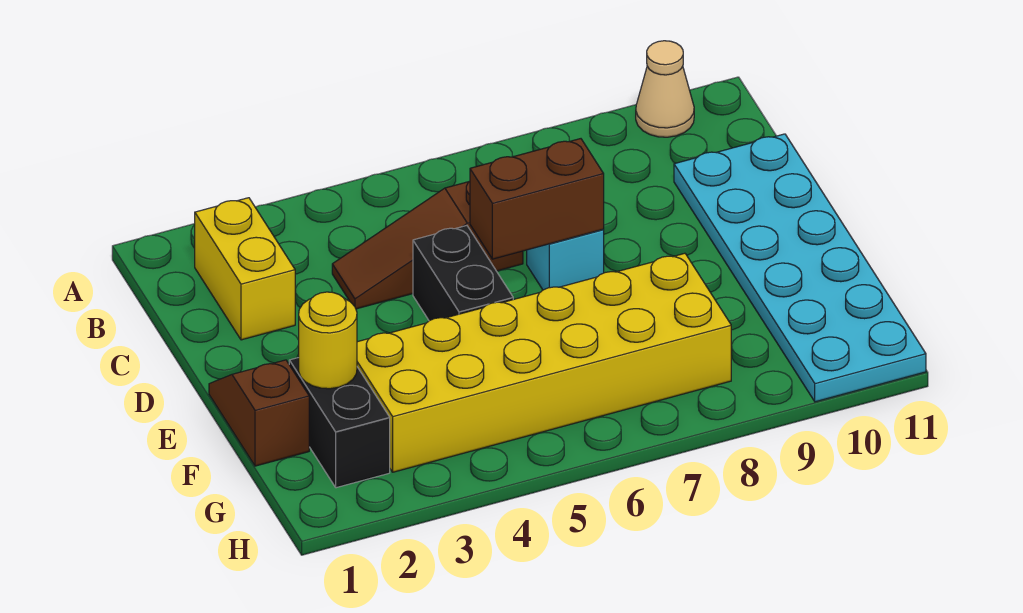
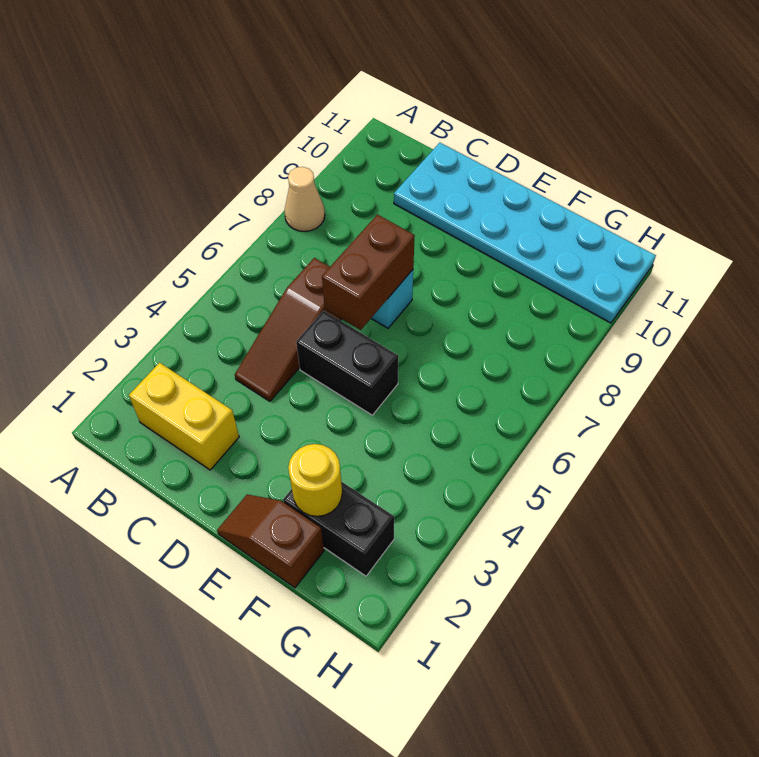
tan 1x1 cone [636,41,694,137] -> tan 1x1 cone moved to [284,167,325,231]
yellow 2x6 brick [357,253,731,472] -> none

